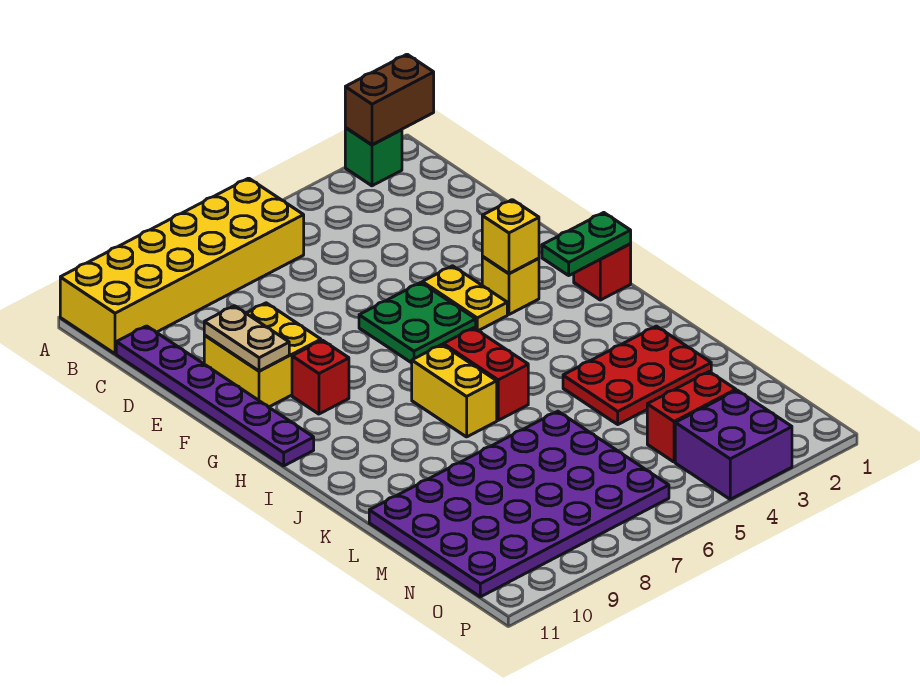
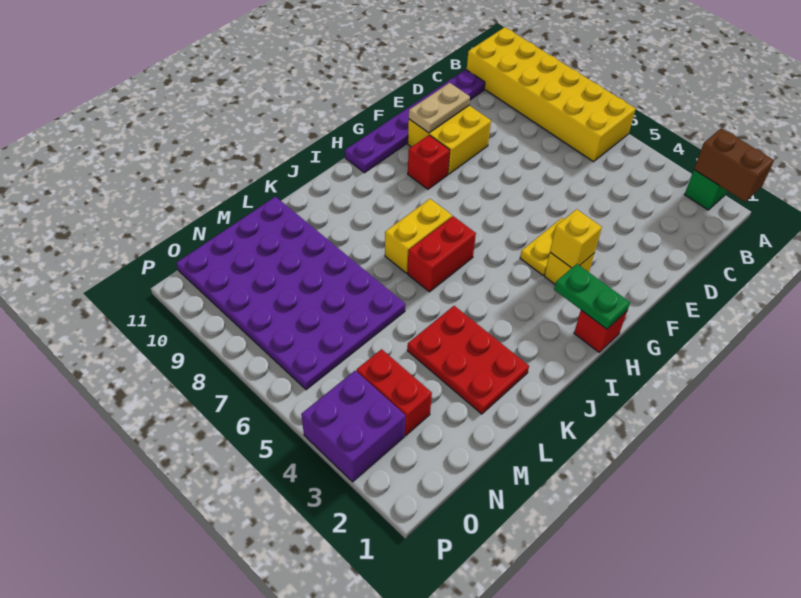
green 2x2 plate [359,283,476,363] -> none

